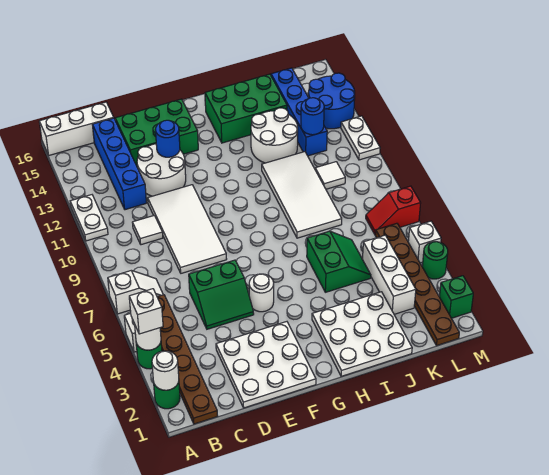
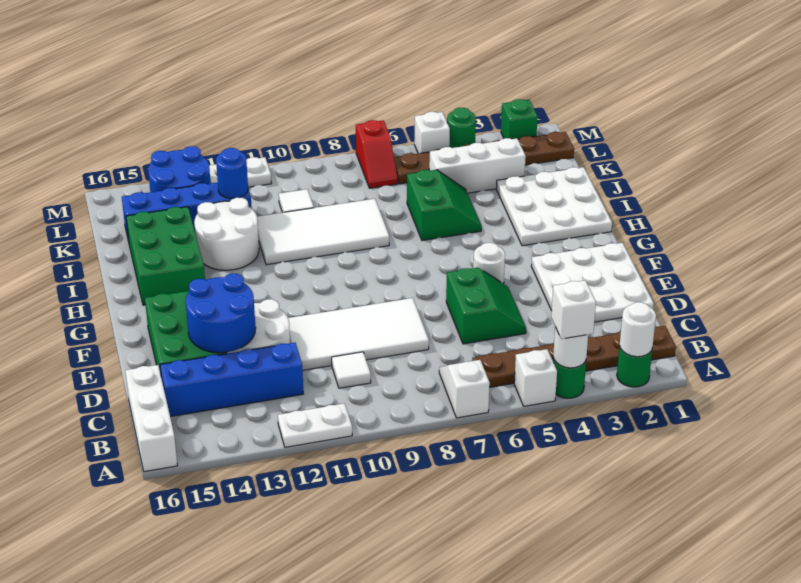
blue 1x1 round brick [155,120,180,157] -> blue 2x2 round brick [186,273,256,353]
green 2x2 slope [307,231,371,292] -> green 2x2 slope turned to [407,170,482,240]

